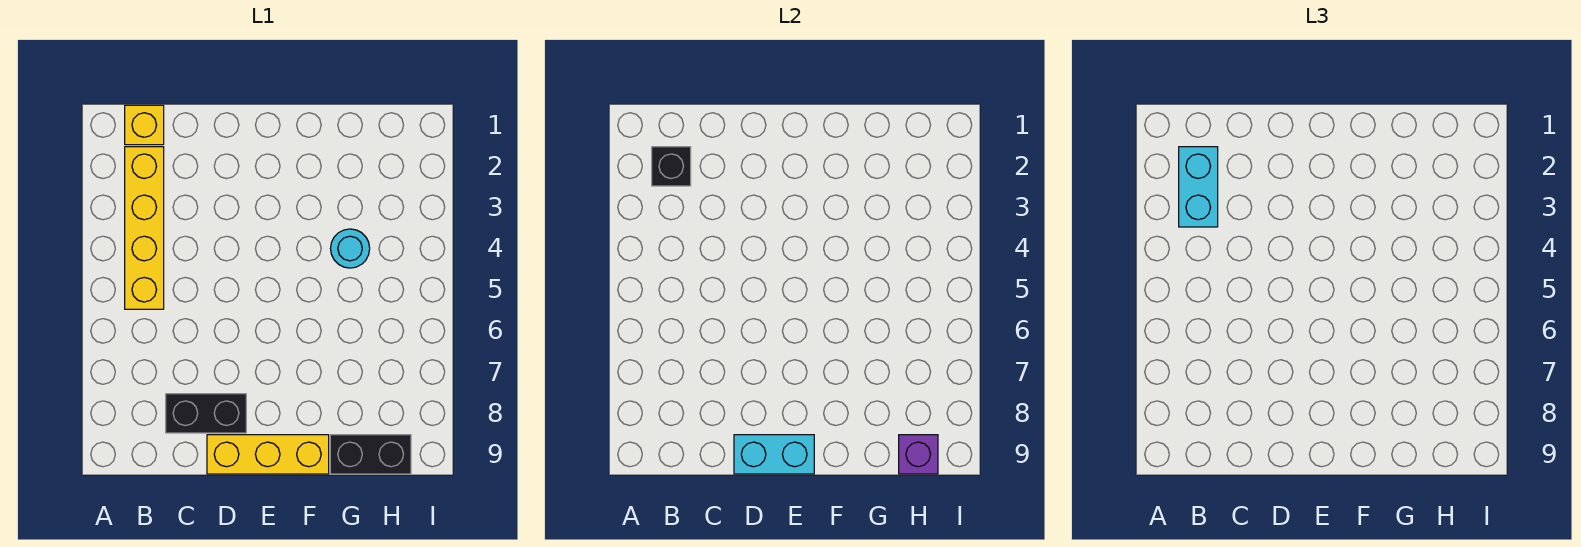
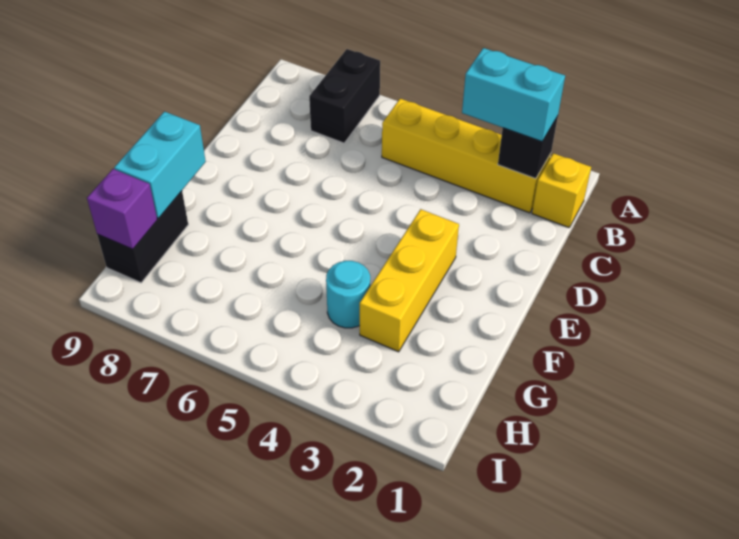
black 1x2 brick [166,394,246,433] -> black 1x2 brick moved to [309,49,380,143]
yellow 1x3 brick [207,435,329,474] -> yellow 1x3 brick moved to [360,209,459,352]
cyan 1x2 brick [734,435,814,474] -> cyan 1x2 brick moved to [114,112,206,218]

